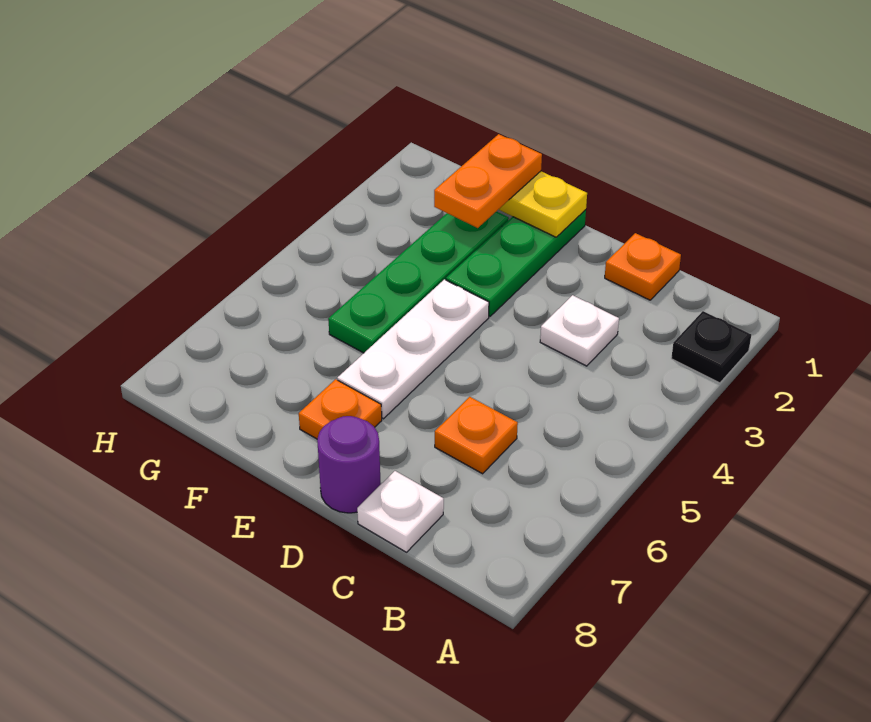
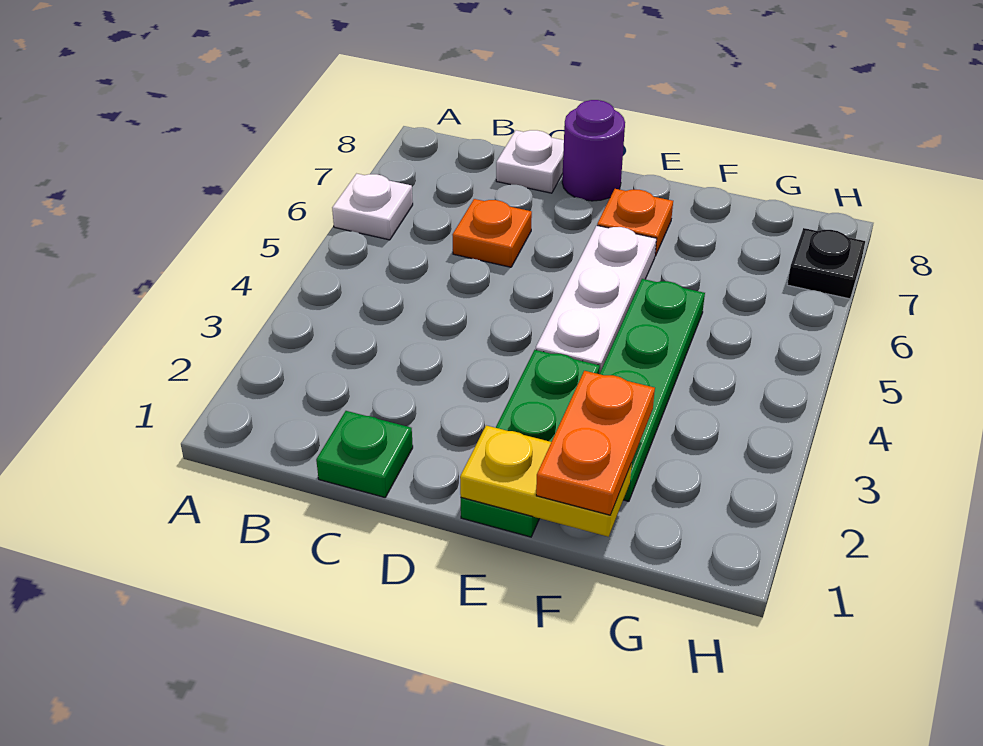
black 1x1 plate [671,311,751,383] -> black 1x1 plate moved to [787,228,865,299]
orange 1x1 plate [605,233,681,300] -> green 1x1 plate [316,411,413,497]
white 1x1 plate [540,295,619,366] -> white 1x1 plate moved to [332,174,413,240]

